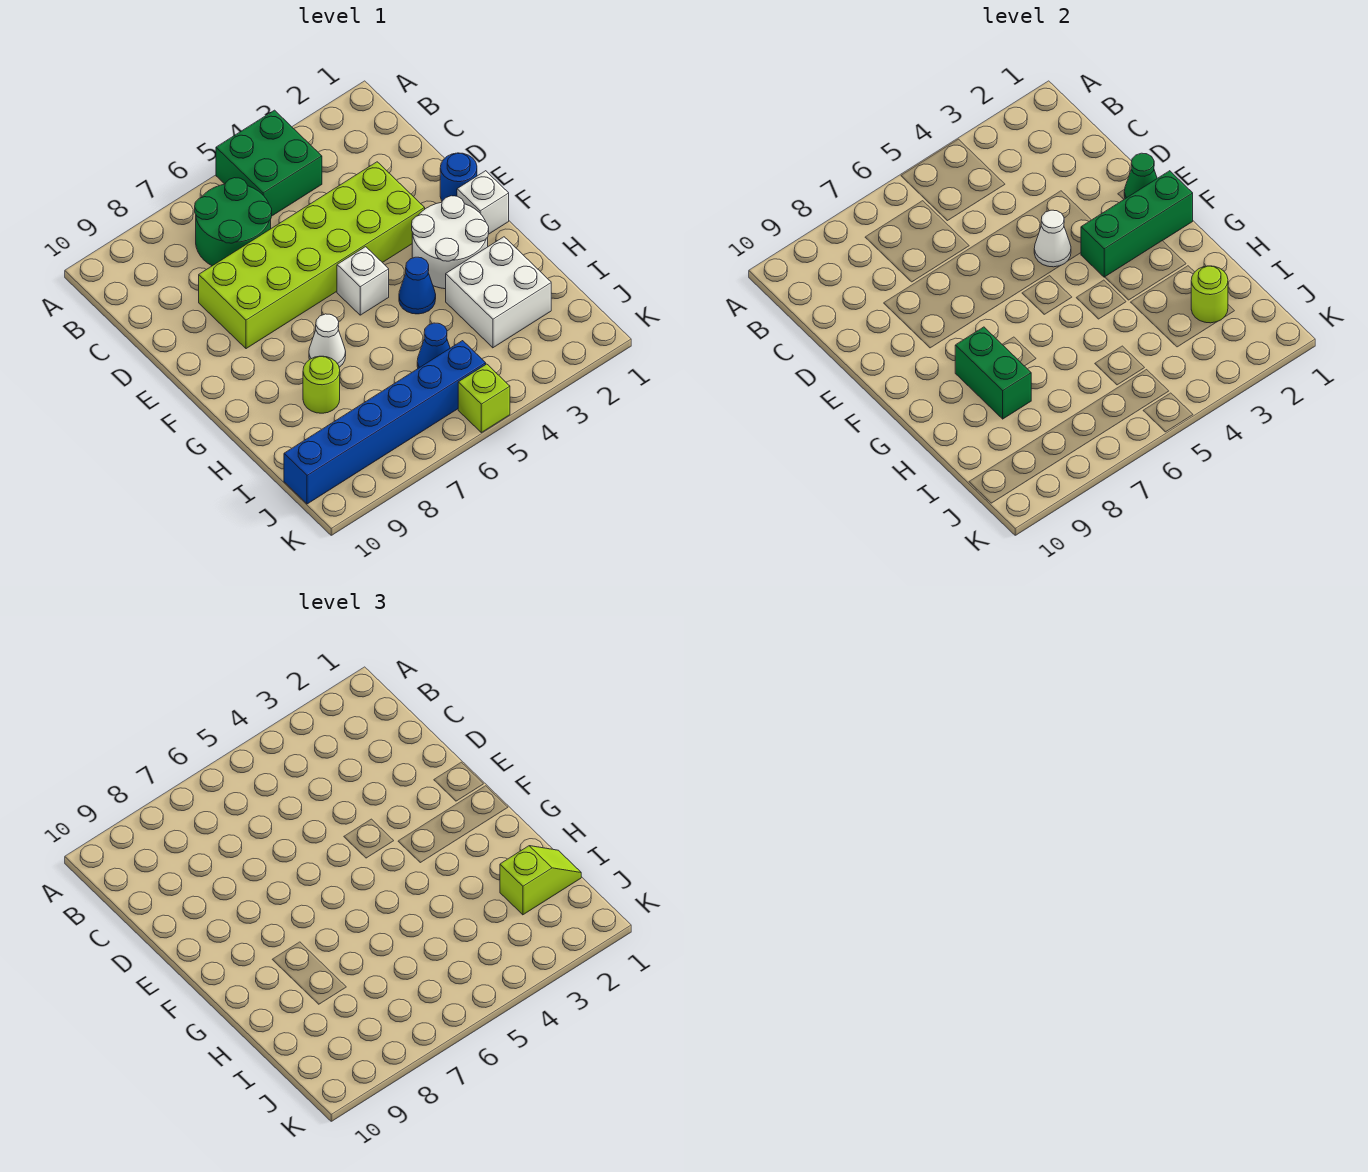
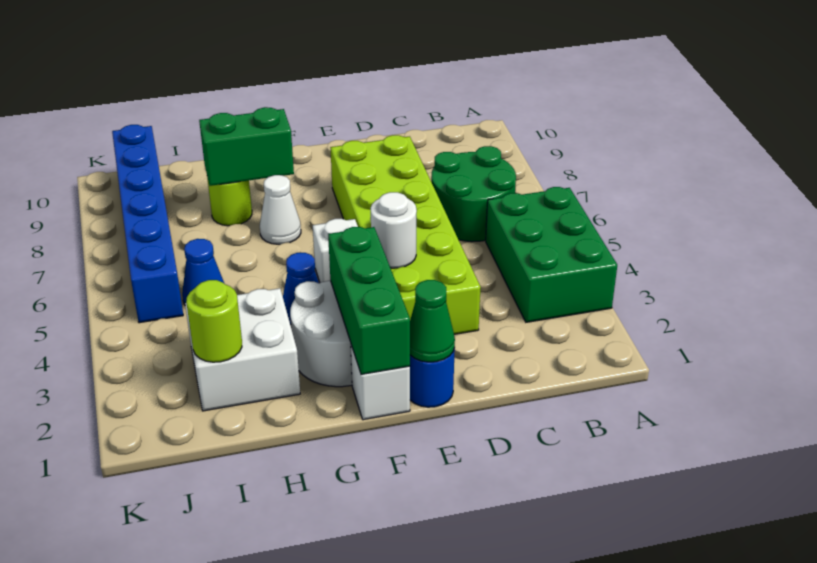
green 2x2 brick [216,110,322,216] -> green 2x3 brick [486,187,617,322]
white 1x1 cone [1034,210,1071,267] -> white 1x1 round brick [371,192,417,268]
lime 1x2 slope [500,846,581,915] -> none
lime 1x1 brick [458,364,510,433] -> none

